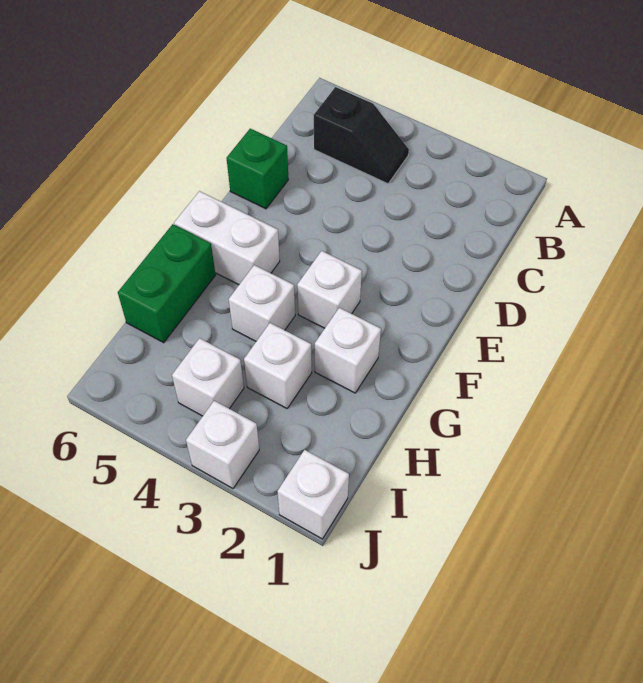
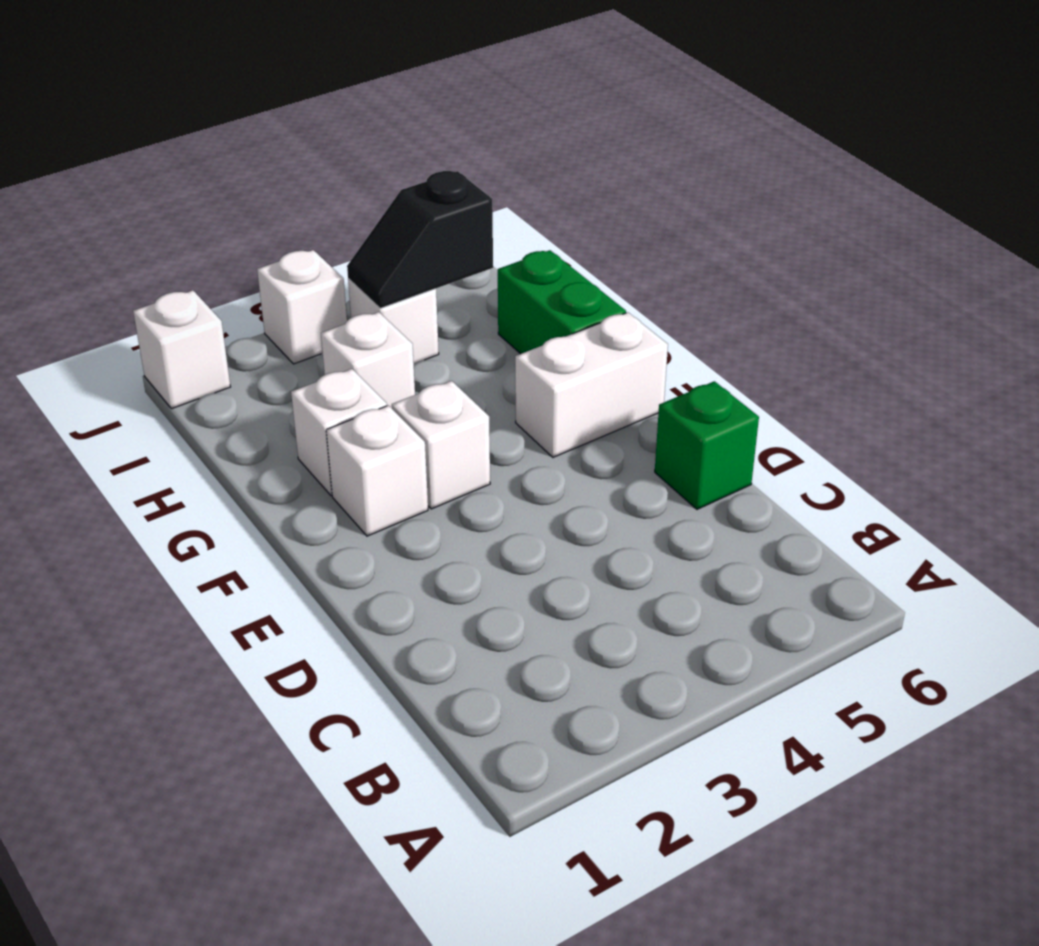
black 1x2 slope [314,87,409,184] -> black 1x2 slope moved to [347,171,493,308]
white 1x1 brick [229,265,295,341] -> white 1x1 brick moved to [326,405,428,536]

